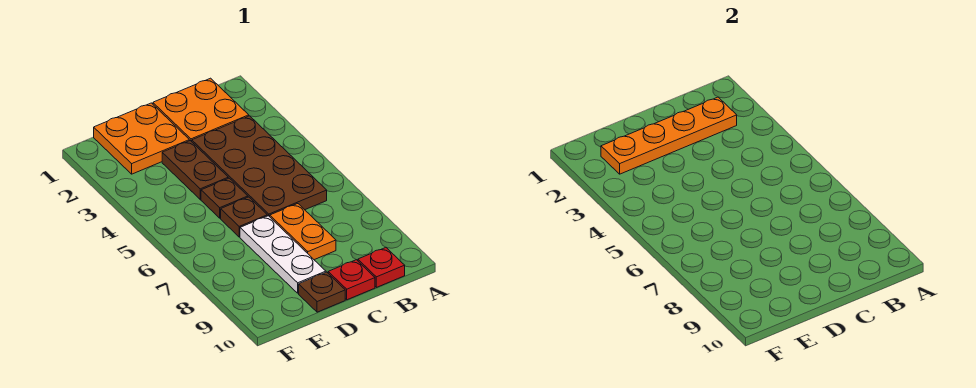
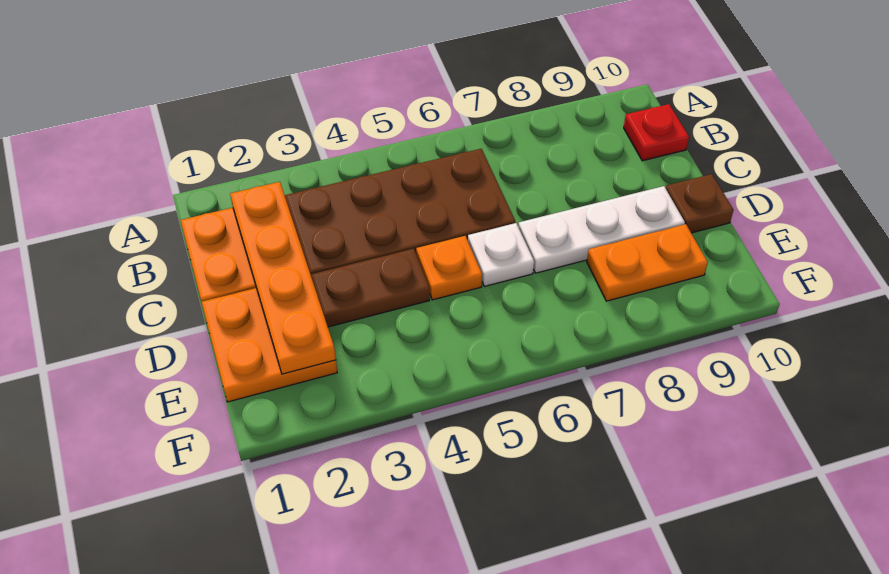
orange 1x2 plate [270,204,336,260] -> orange 1x2 plate moved to [587,224,708,301]
red 1x1 plate [328,260,375,300] -> none
brown 1x1 plate [201,178,248,218] -> orange 1x1 plate [416,236,482,300]
brown 1x1 plate [221,197,267,237] -> white 1x1 plate [468,223,534,286]

